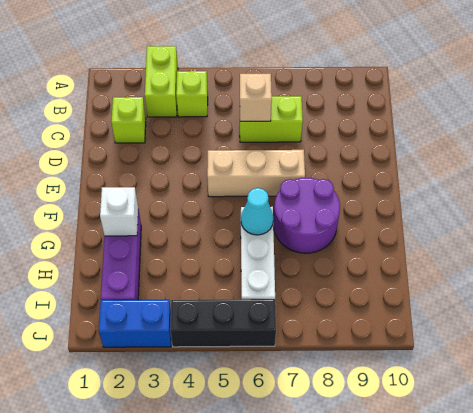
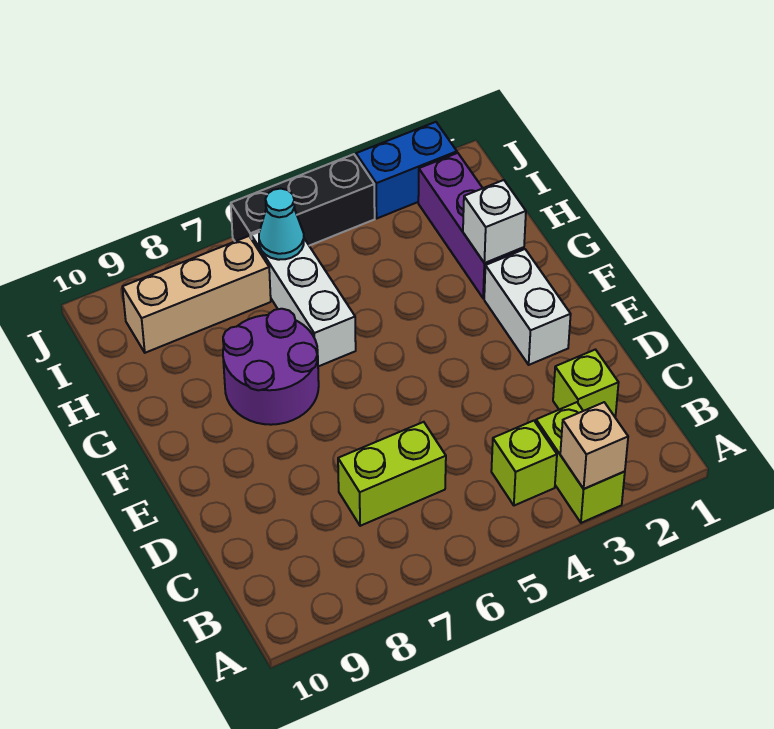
tan 1x1 brick [240,74,272,121] -> tan 1x1 brick moved to [560,402,628,489]
none -> white 1x2 brick [484,249,571,365]
tan 1x3 brick [207,150,305,197] -> tan 1x3 brick moved to [122,236,271,353]
cyan 1x1 cone [241,188,273,235] -> cyan 1x1 cone moved to [259,189,304,260]

